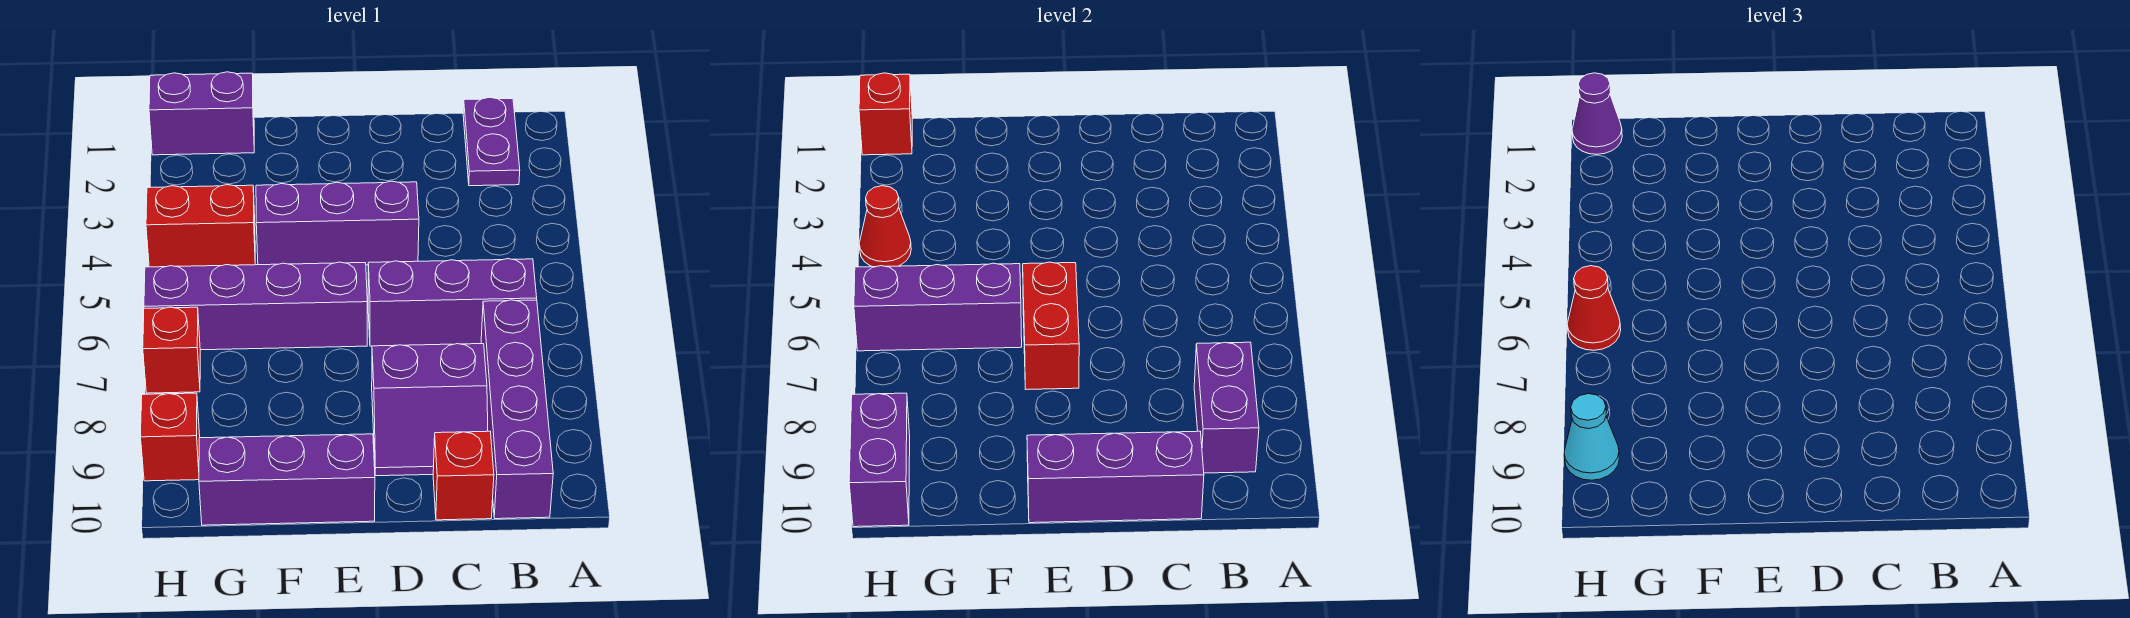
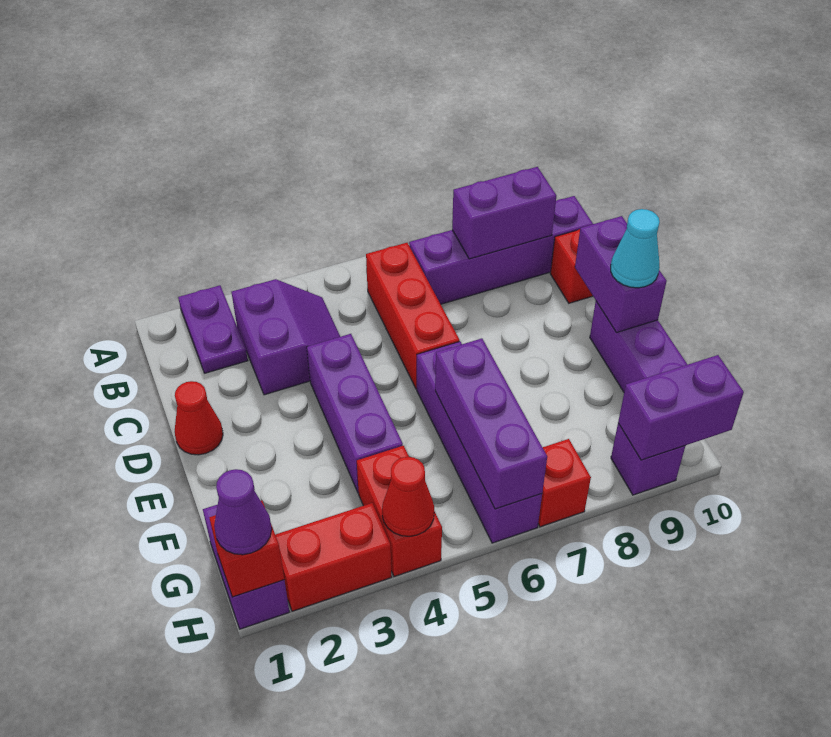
purple 1x2 plate [463,97,520,186] -> purple 1x2 plate turned to [178,285,248,373]
purple 1x3 brick [368,259,537,346] -> red 1x3 brick [366,243,460,389]
purple 2x2 slope [372,344,488,476] -> purple 2x2 slope moved to [232,279,340,395]
purple 1x3 brick [1027,431,1204,523] -> purple 1x2 brick [575,216,667,333]
red 1x2 brick [1023,262,1079,389] -> red 1x2 brick moved to [275,503,392,611]
red 1x1 cone [1567,266,1621,350] -> red 1x1 cone moved to [175,381,223,455]
red 1x1 brick [140,393,200,481] -> purple 1x1 brick [611,423,685,495]
cyan 1x1 cone [1564,394,1619,480] -> cyan 1x1 cone moved to [611,209,660,288]

